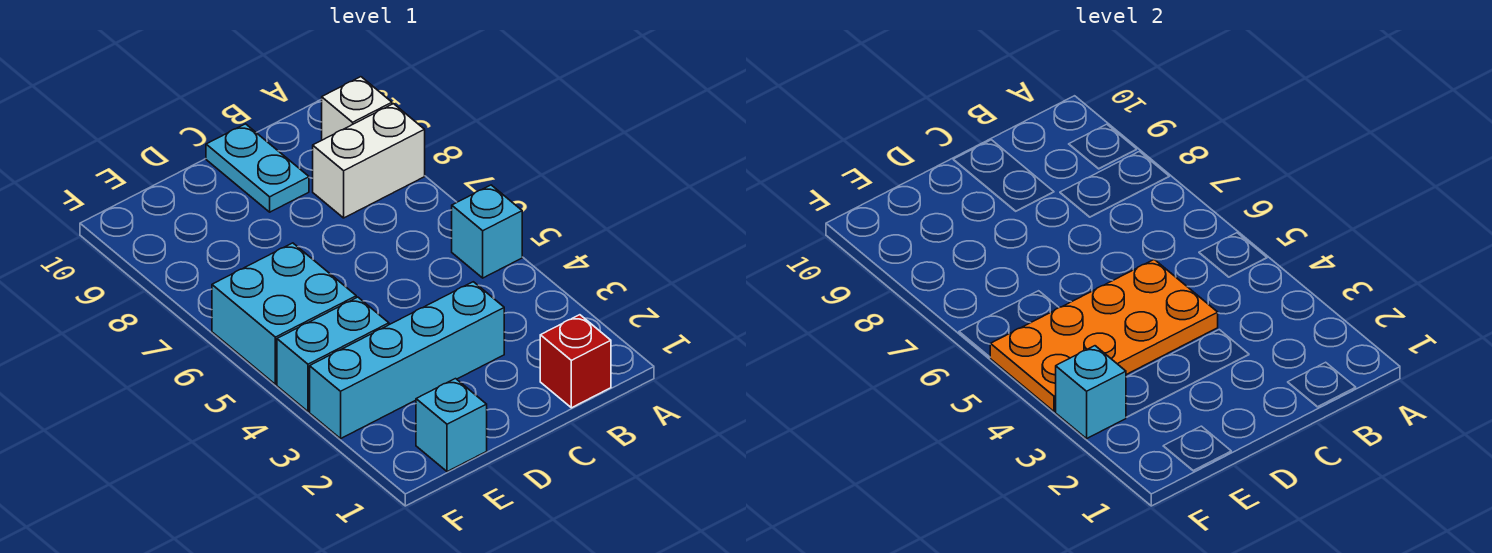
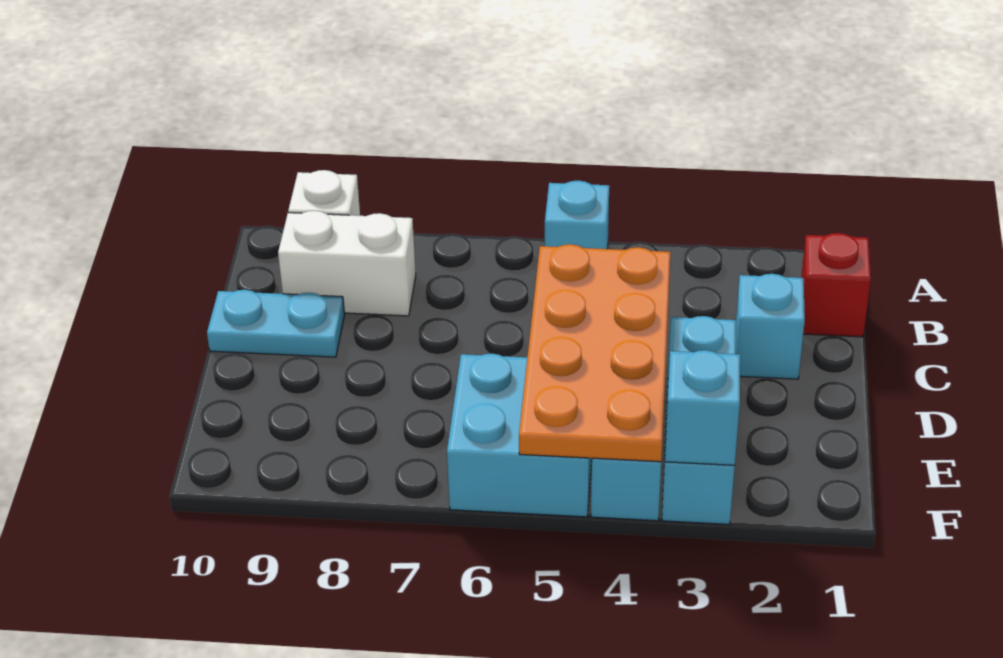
white 1x2 brick [313,104,425,218] -> white 1x2 brick turned to [278,211,416,316]
cyan 1x4 brick [310,282,504,439] -> cyan 1x3 brick [662,316,736,524]
cyan 1x1 brick [416,379,487,472] -> cyan 1x1 brick moved to [736,274,805,379]

